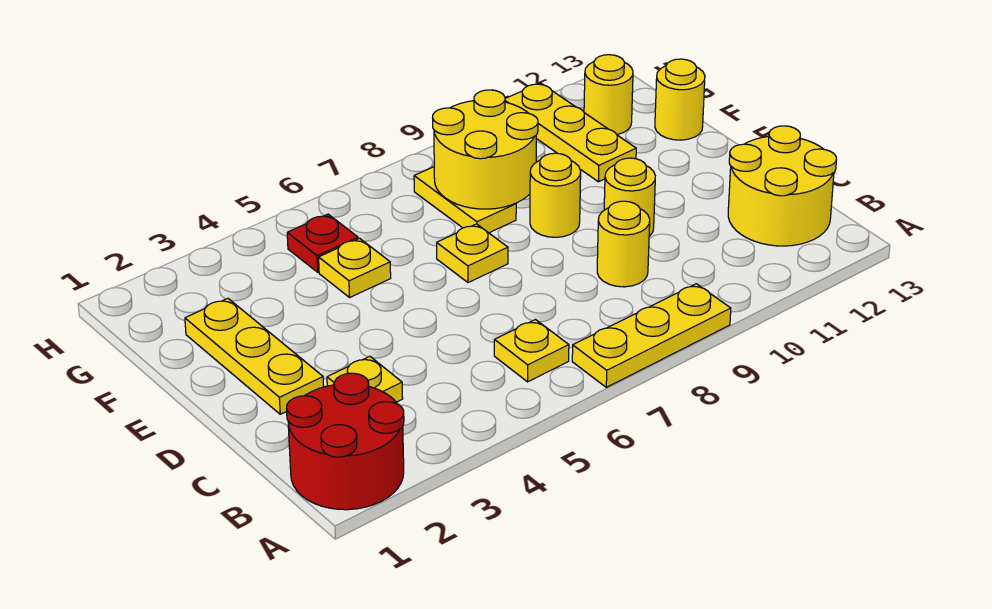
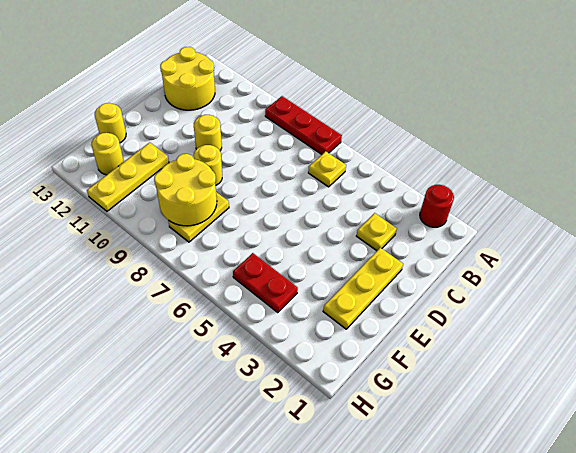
red 2x2 round brick [287,373,404,510] -> red 1x1 round brick [420,185,454,227]
yellow 1x3 plate [572,284,731,387] -> red 1x3 plate [265,96,342,154]
yellow 1x1 round brick [597,201,650,287] -> none
yellow 1x1 plate [437,224,508,283] -> none
yellow 1x1 plate [319,238,391,297] -> none
red 1x1 plate [287,214,358,272] -> red 1x2 plate [233,253,298,312]

